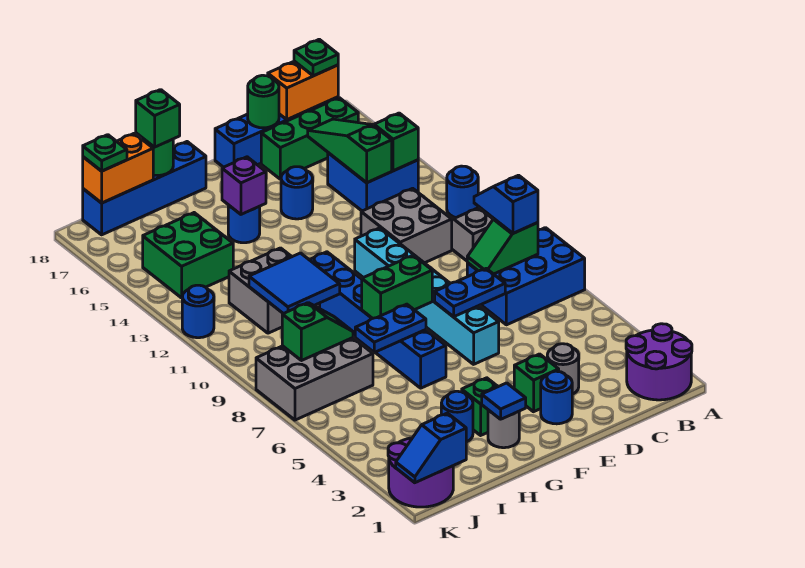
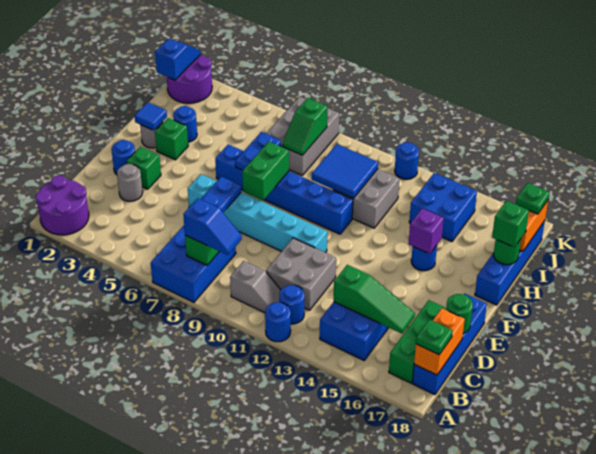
green 1x1 brick [374,113,418,171] -> none
blue 1x1 round brick [281,167,313,219] -> blue 1x1 round brick moved to [279,285,304,324]
green 2x2 brick [143,213,233,298] -> blue 2x2 brick [409,173,477,242]

